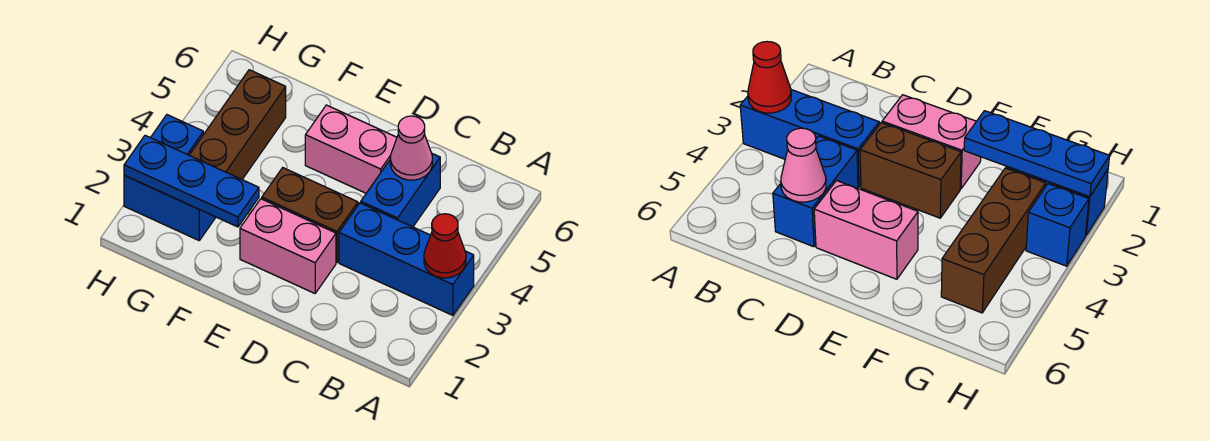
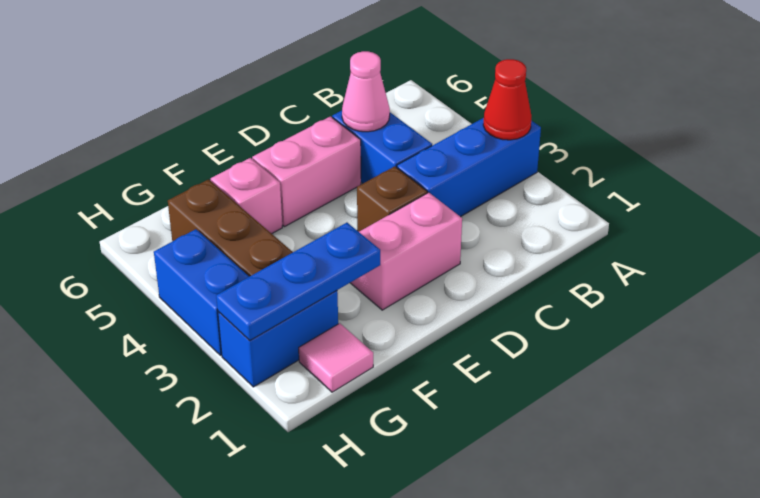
brown 1x2 brick [262,168,358,262] -> brown 1x1 brick [357,166,427,232]
none -> pink 1x1 brick [211,158,282,234]
none -> pink 1x1 tile [299,323,373,392]
blue 1x1 brick [151,115,203,155] -> blue 1x2 brick [154,229,249,355]

